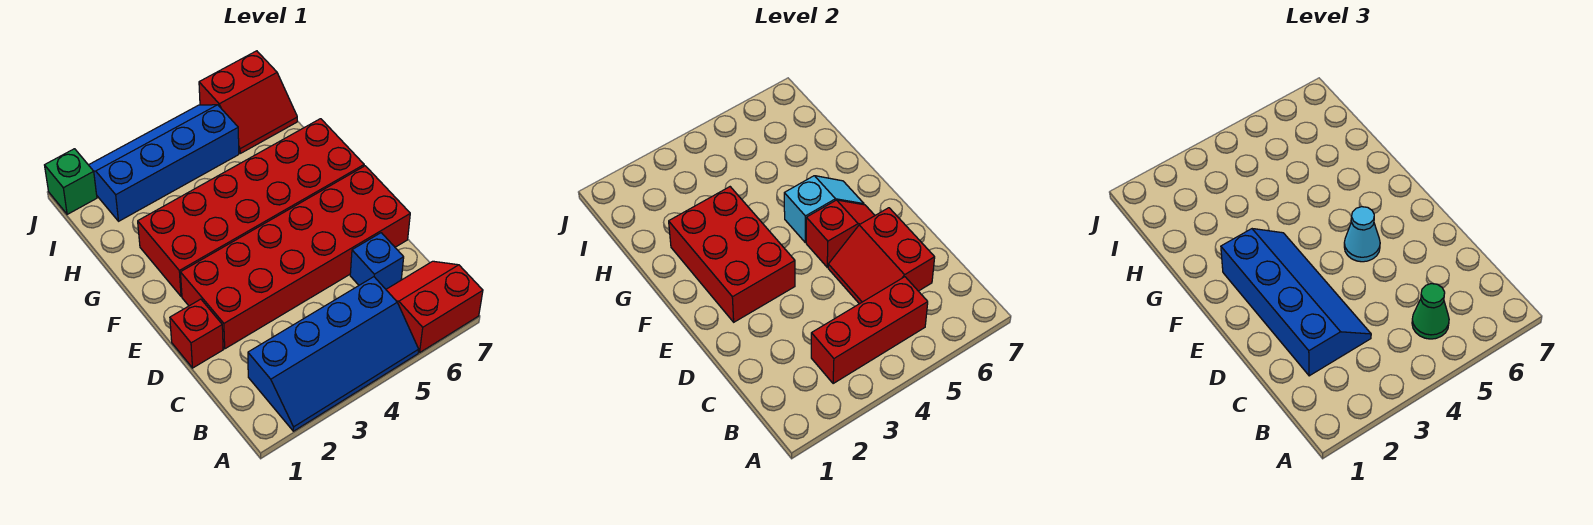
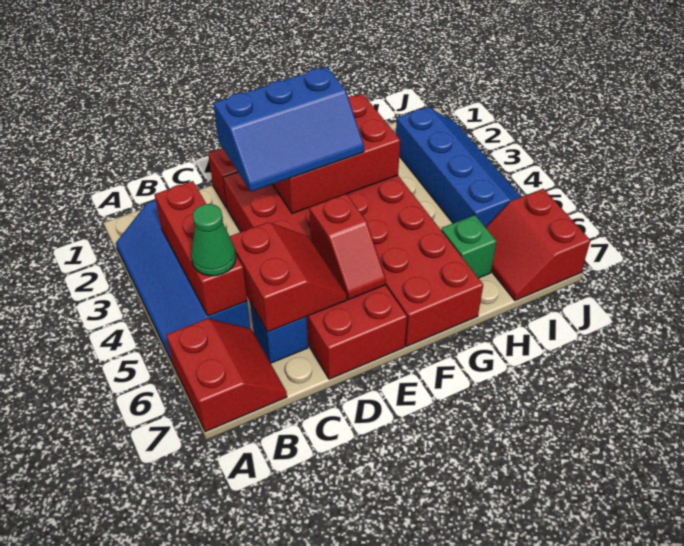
blue 2x4 slope [1221,229,1371,376] -> blue 2x3 slope [214,67,364,192]
red 2x2 slope [828,208,935,304] -> red 2x2 slope turned to [230,222,347,332]
cyan 1x1 cone [1344,207,1380,262] -> none
cyan 1x2 slope [784,176,864,242] -> none
green 1x1 brick [45,149,97,215] -> green 1x1 brick moved to [441,215,496,278]

